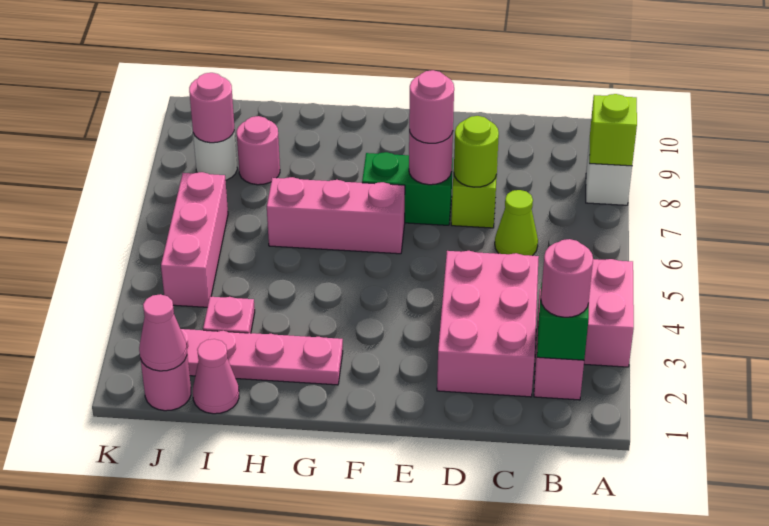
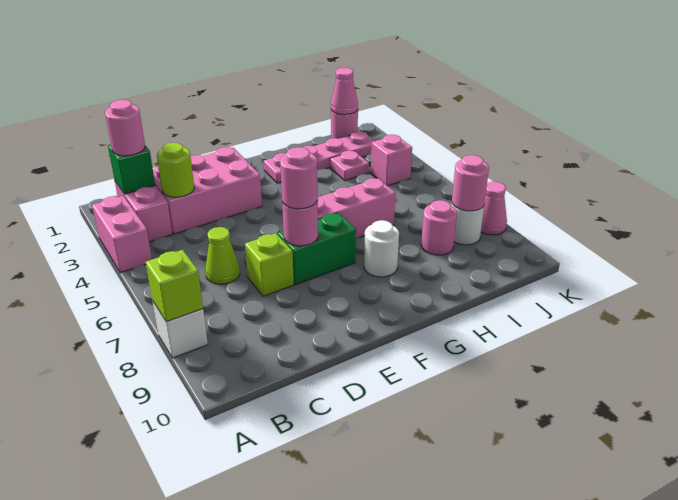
pink 2x3 brick [437,251,539,397] -> pink 2x3 brick turned to [153,147,262,234]
lime 1x1 round brick [454,116,499,187] -> lime 1x1 round brick moved to [157,143,194,197]
none -> white 1x1 round brick [364,220,399,277]
pink 1x1 cone [193,339,239,414] -> pink 1x1 cone moved to [481,182,507,235]
pink 1x3 brick [161,172,228,307] -> pink 1x1 brick [371,134,412,186]

